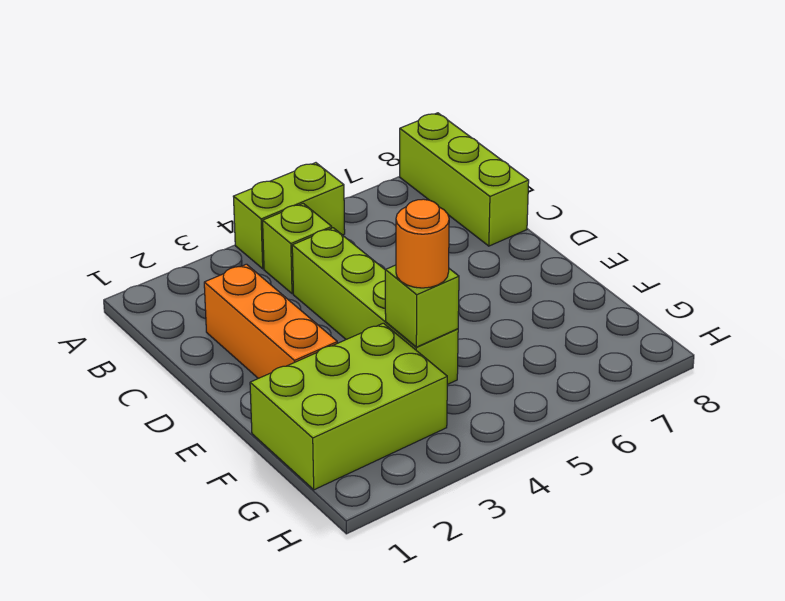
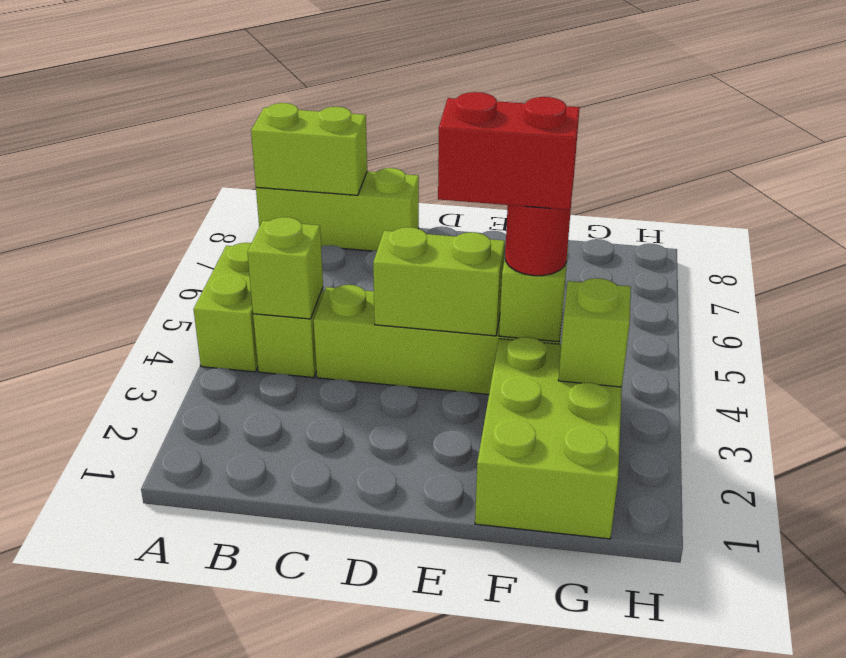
none -> lime 1x2 brick [251,103,367,195]
none -> lime 1x1 brick [247,217,323,319]
orange 1x3 brick [204,264,337,378] -> none
none -> lime 1x2 brick [373,227,505,336]
none -> red 1x2 brick [438,92,580,210]
orange 1x1 round brick [396,199,449,288] -> red 1x1 round brick [505,199,572,276]
none -> lime 1x1 brick [558,278,631,387]

